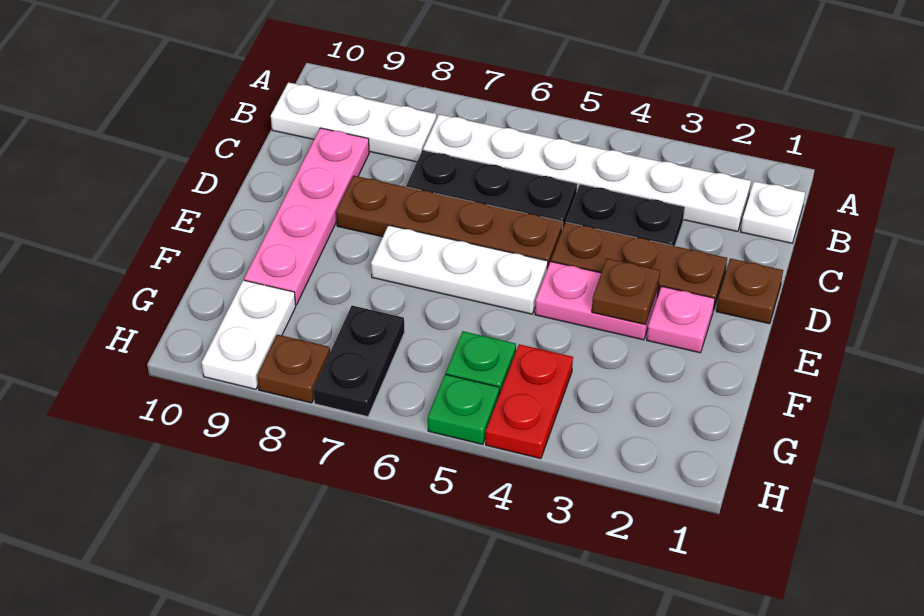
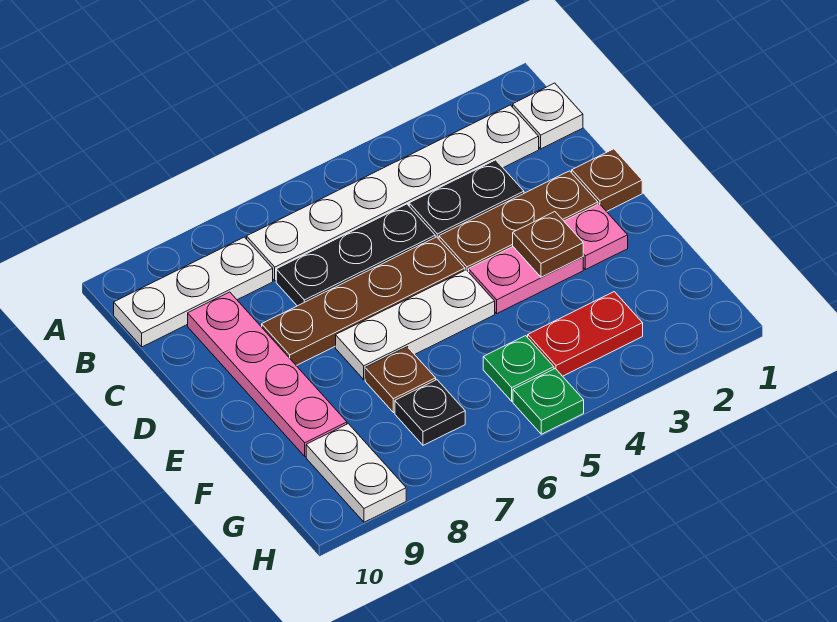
red 1x2 plate [486,344,573,459] -> red 1x2 plate turned to [528,292,643,376]
black 1x2 plate [313,306,405,417] -> black 1x1 plate [395,380,465,445]
brown 1x1 plate [257,335,330,403] -> brown 1x1 plate moved to [365,347,436,413]

